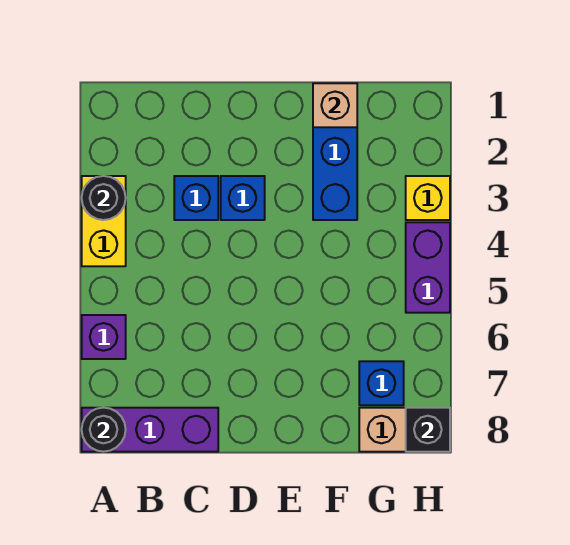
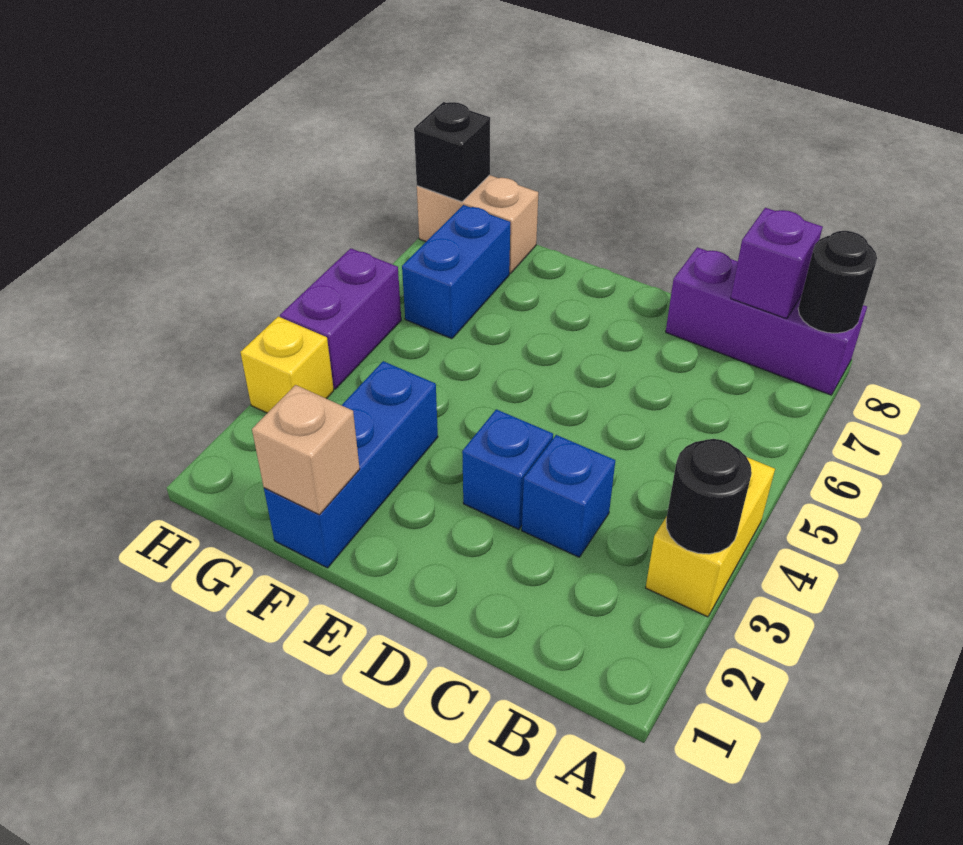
purple 1x1 brick [82,315,126,359] -> purple 1x1 brick moved to [731,208,823,319]
blue 1x1 brick [359,361,404,405] -> blue 1x2 brick [402,205,510,339]

